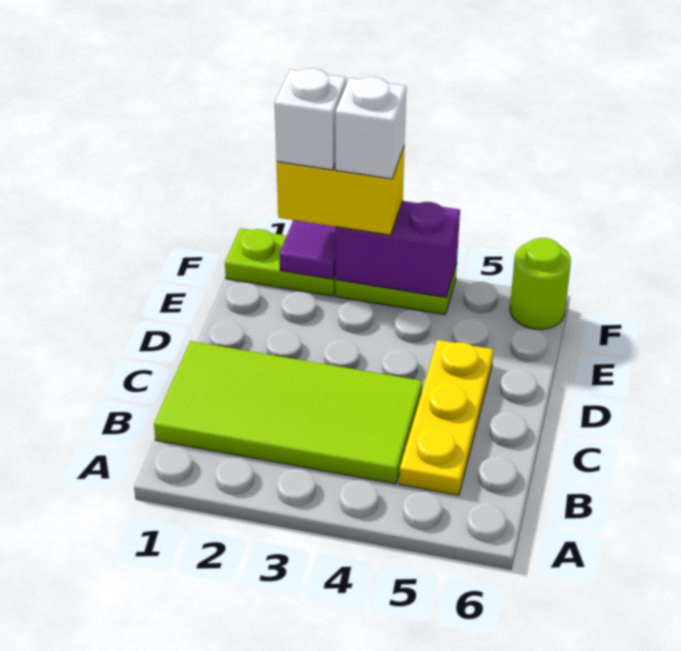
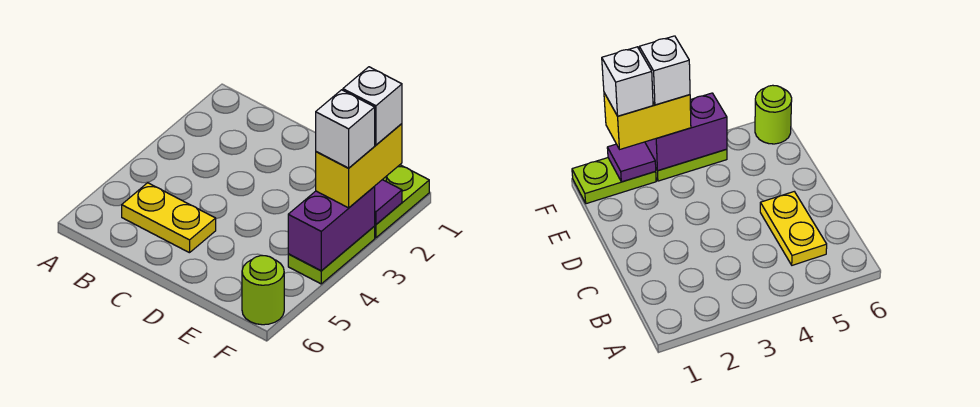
lime 2x4 tile [154,341,422,484] -> none
yellow 1x3 plate [399,340,493,495] -> yellow 1x2 plate [122,183,216,253]

